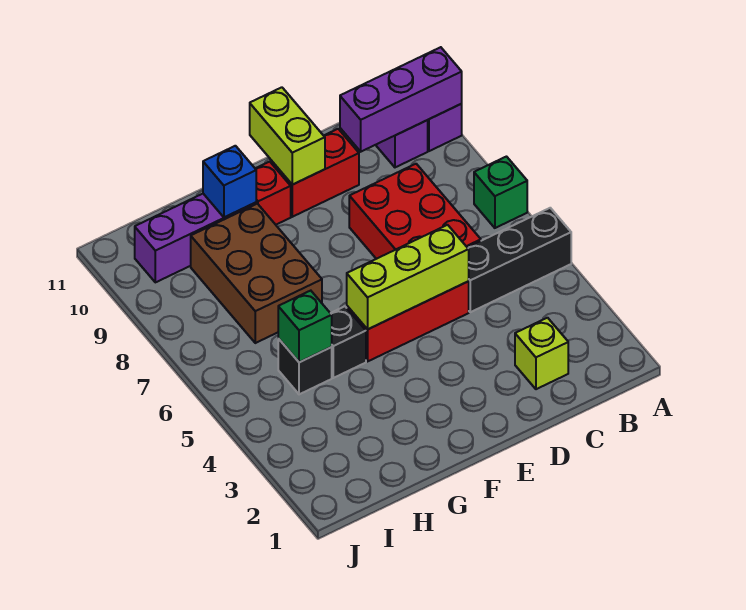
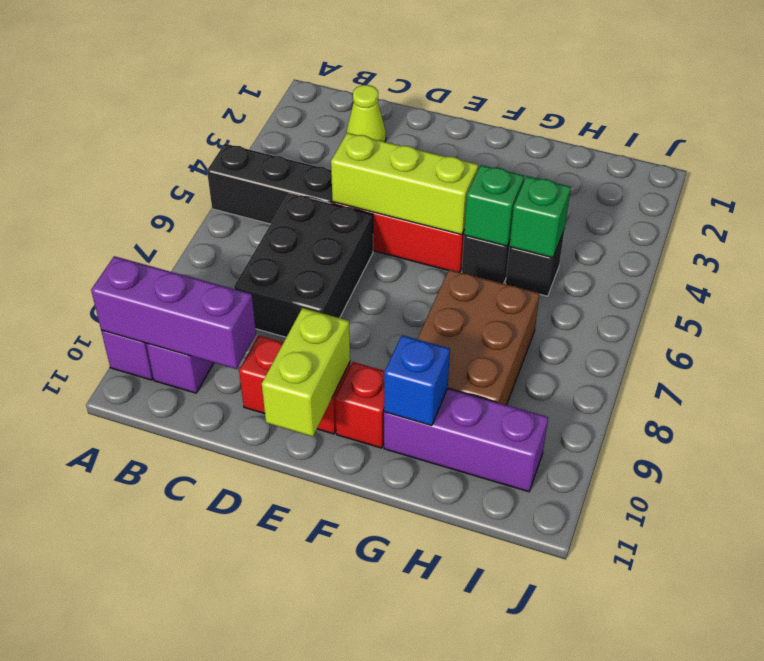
green 1x1 brick [474,157,527,228] -> green 1x1 brick moved to [464,165,524,246]
lime 1x1 brick [515,318,568,389] -> lime 1x1 cone [346,85,386,142]
red 2x3 brick [349,164,481,259] -> black 2x3 brick [234,193,373,337]

